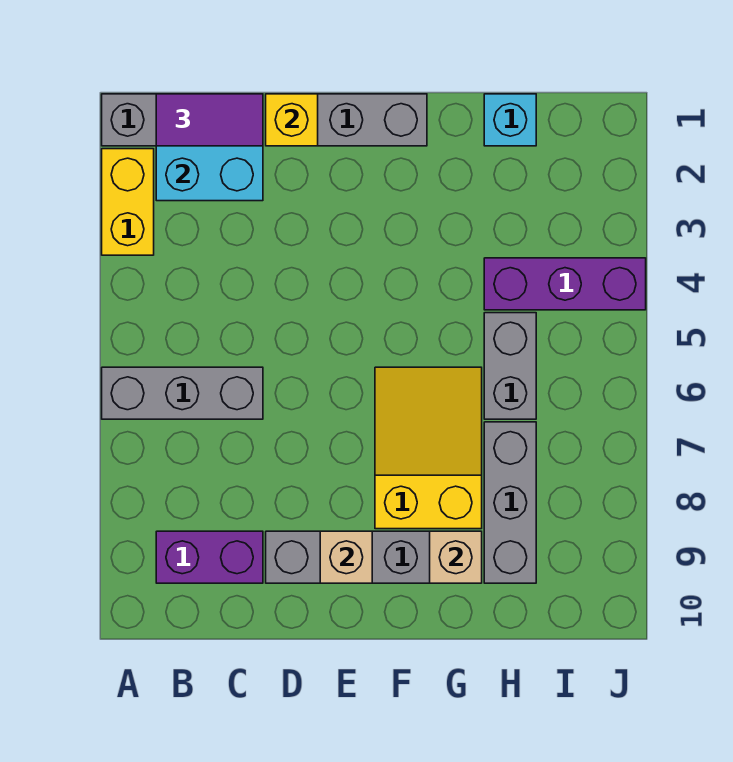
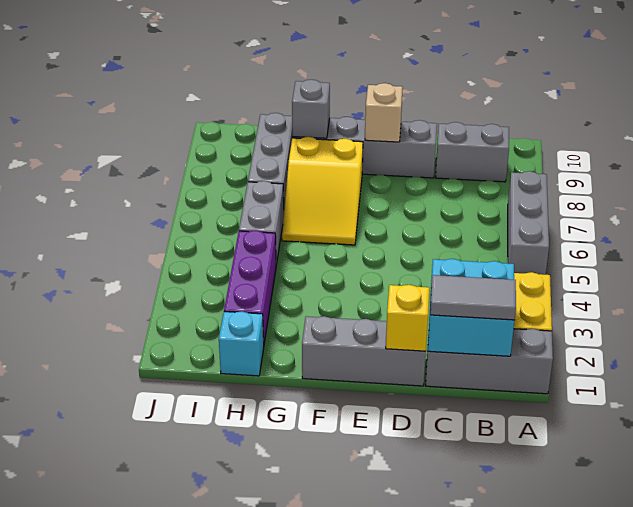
grey 1x3 brick [102,367,263,419] -> grey 1x3 brick turned to [508,171,549,275]
purple 1x2 tile [156,94,263,146] -> grey 1x2 tile [430,275,516,320]
purple 1x2 brick [156,531,263,583] -> grey 1x2 brick [436,122,509,182]
tan 1x1 brick [430,531,482,583] -> grey 1x1 brick [292,80,330,138]
purple 1x3 brick [484,258,646,310] -> purple 1x3 brick turned to [224,230,276,343]

